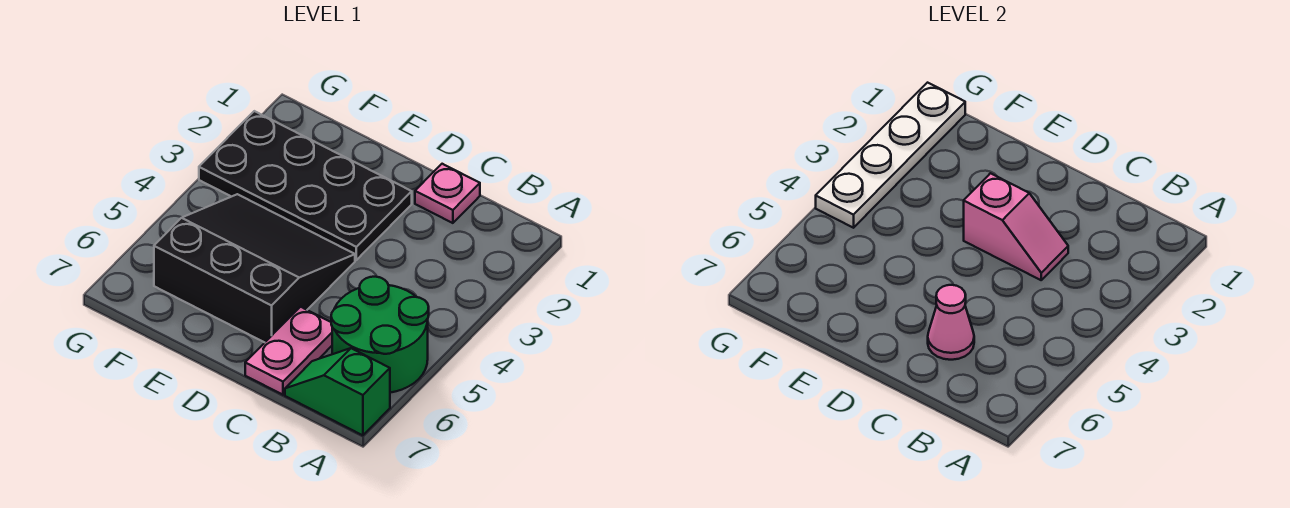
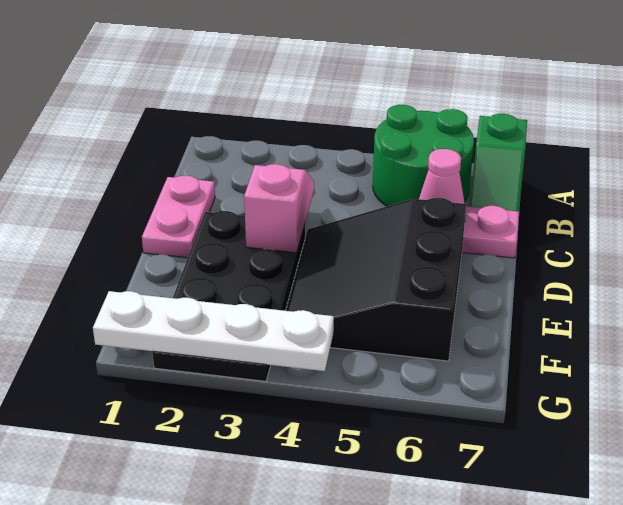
pink 1x1 plate [415,164,480,223] -> pink 1x2 plate [142,176,215,258]

